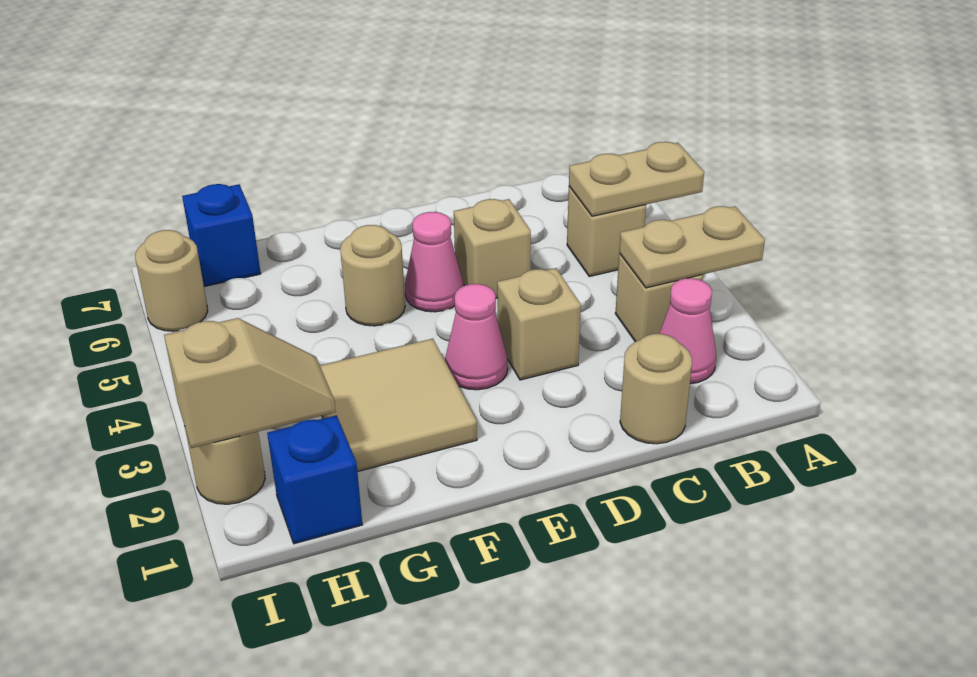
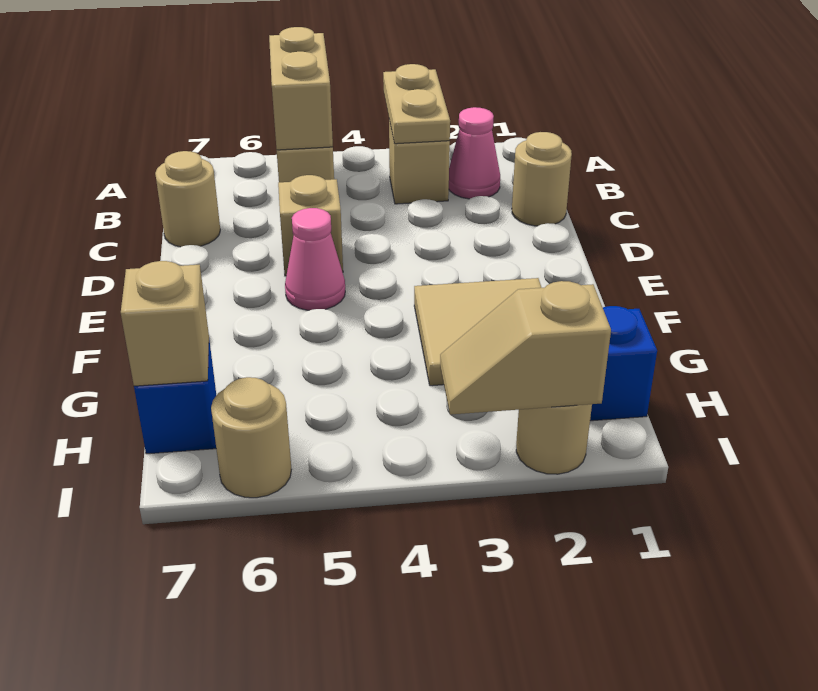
tan 1x2 plate [569,142,704,216] -> tan 1x2 brick [269,27,333,150]
tan 1x1 brick [497,268,581,380] -> tan 1x1 brick moved to [121,261,209,386]
pink 1x1 cone [445,284,508,390] -> none
tan 1x1 round brick [340,225,405,326] -> tan 1x1 round brick moved to [155,151,220,247]
tan 1x2 slope [164,318,336,448] -> tan 1x2 slope turned to [440,281,611,415]

